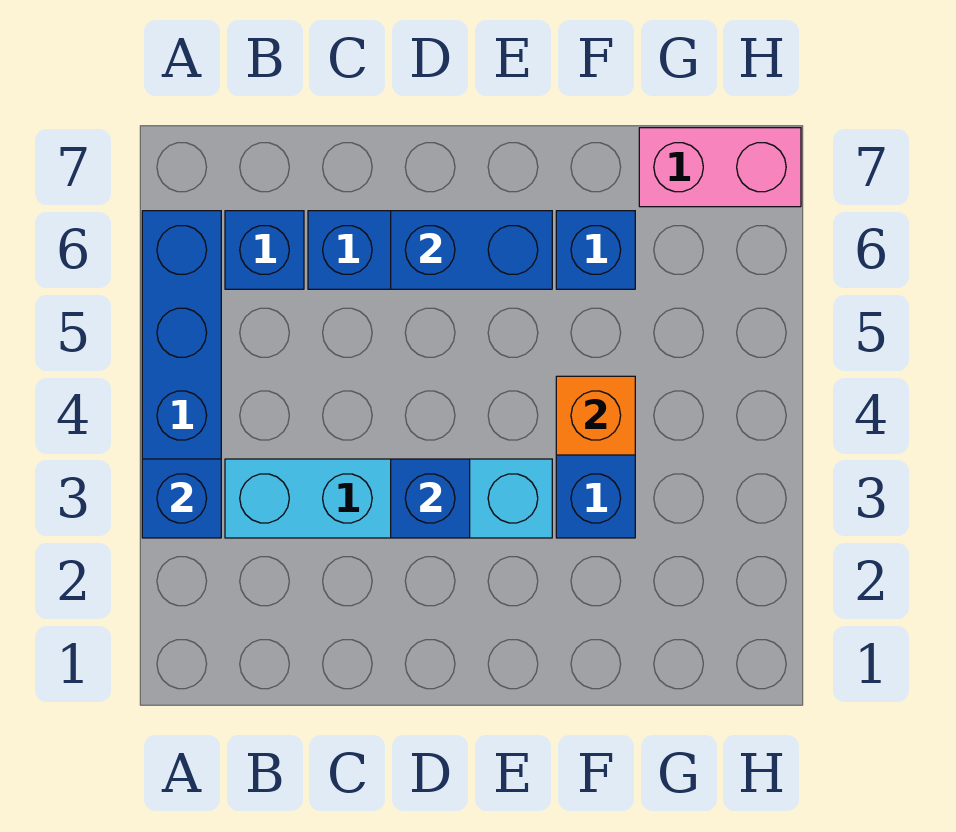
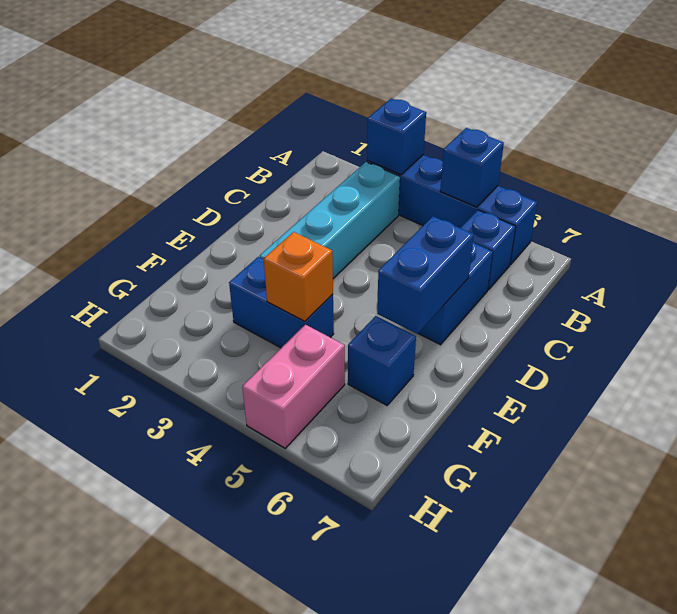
blue 1x1 brick [391,459,470,538] -> blue 1x1 brick moved to [440,128,504,207]
pink 1x2 brick [639,128,801,207] -> pink 1x2 brick moved to [242,325,345,448]

